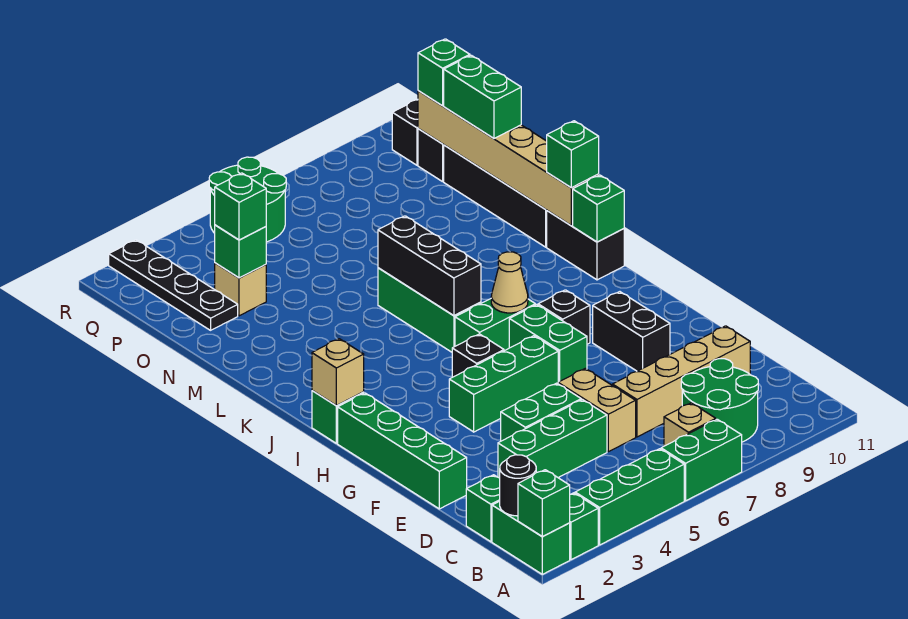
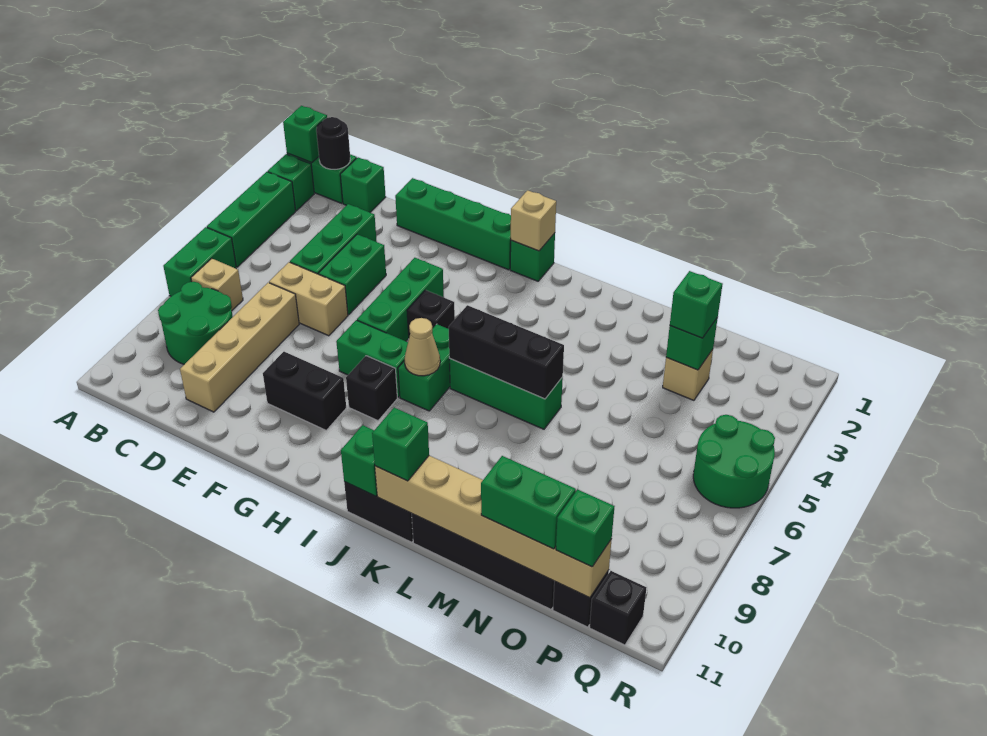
black 1x4 plate [109,240,238,330] -> none

